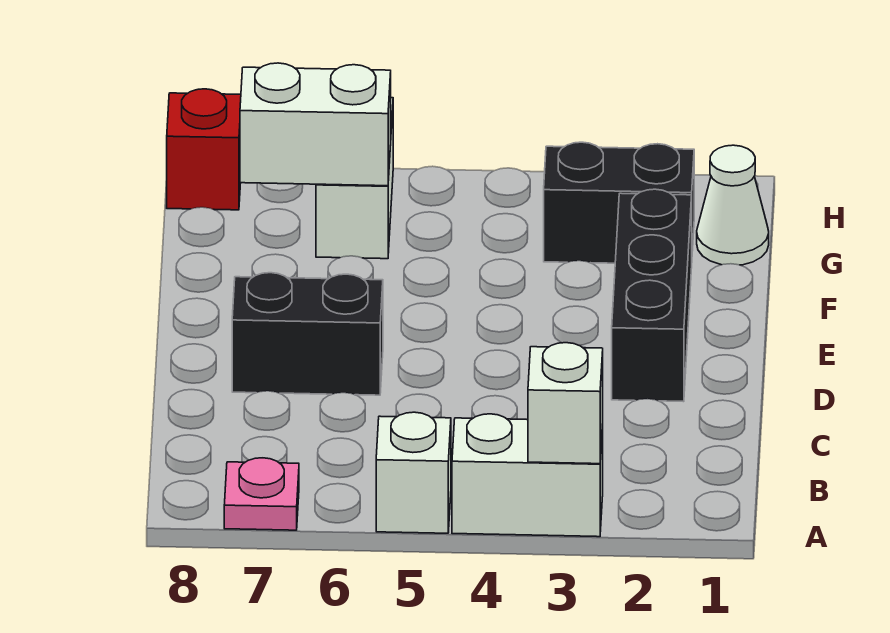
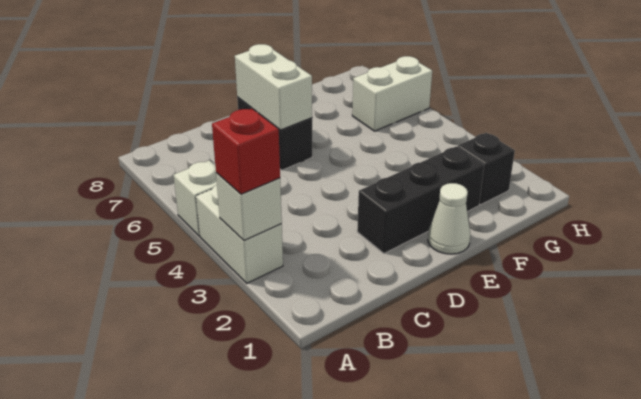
pink 1x1 plate [224,458,299,530] -> none
white 1x1 cone [697,145,769,265] -> white 1x1 cone moved to [428,183,470,254]
black 1x2 brick [544,142,694,263] -> black 1x1 brick [457,133,515,205]
white 1x2 brick [240,63,391,186] -> white 1x2 brick moved to [235,44,312,130]
red 1x1 brick [167,89,241,210] -> red 1x1 brick moved to [212,108,280,194]

